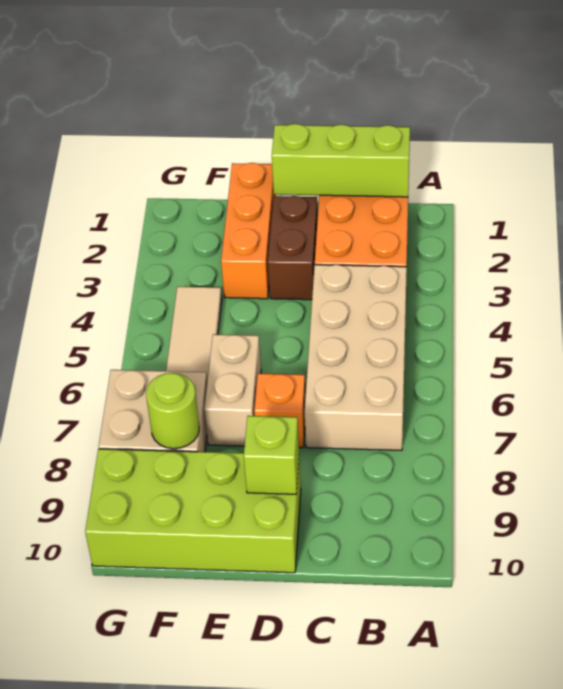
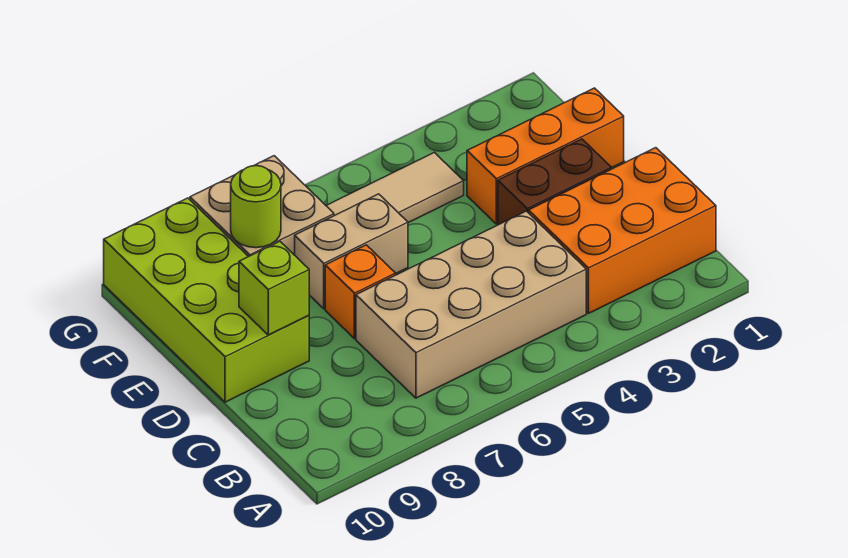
lime 1x3 brick [272,124,410,197] -> none

